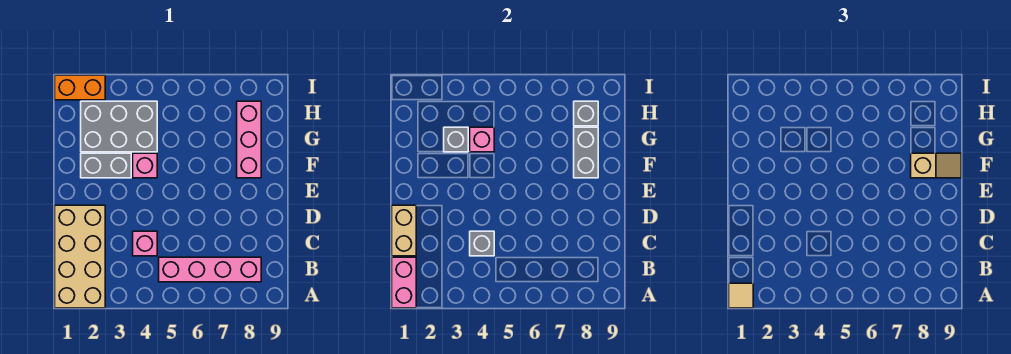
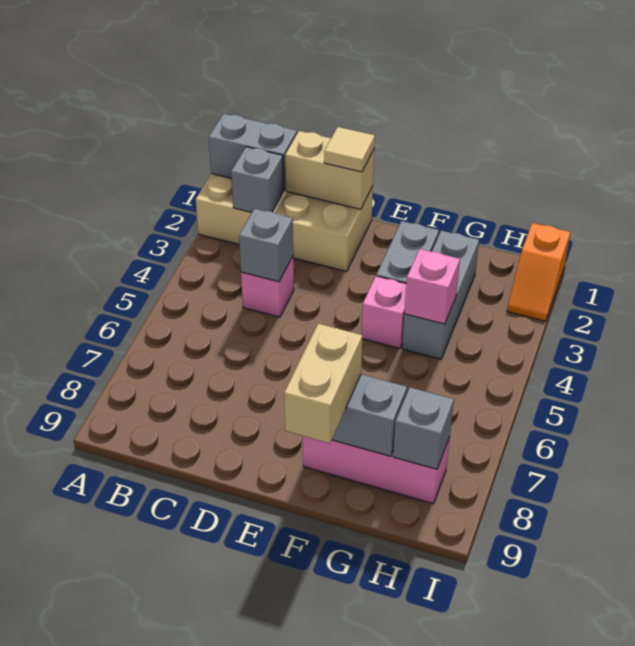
pink 1x2 brick [392,257,416,308] -> grey 1x2 brick [209,114,297,191]
tan 1x1 tile [729,283,753,308] -> tan 1x1 tile moved to [324,127,375,172]
pink 1x4 brick [159,257,261,282] -> none
tan 1x2 slope [911,153,961,178] -> tan 1x2 brick [284,324,362,443]
grey 2x3 brick [81,101,157,152] -> grey 1x3 brick [402,231,479,359]
grey 1x1 brick [444,127,468,152] -> grey 1x1 brick moved to [231,147,283,212]
orange 1x2 brick [55,75,105,100] -> orange 1x2 slope [507,223,571,321]

